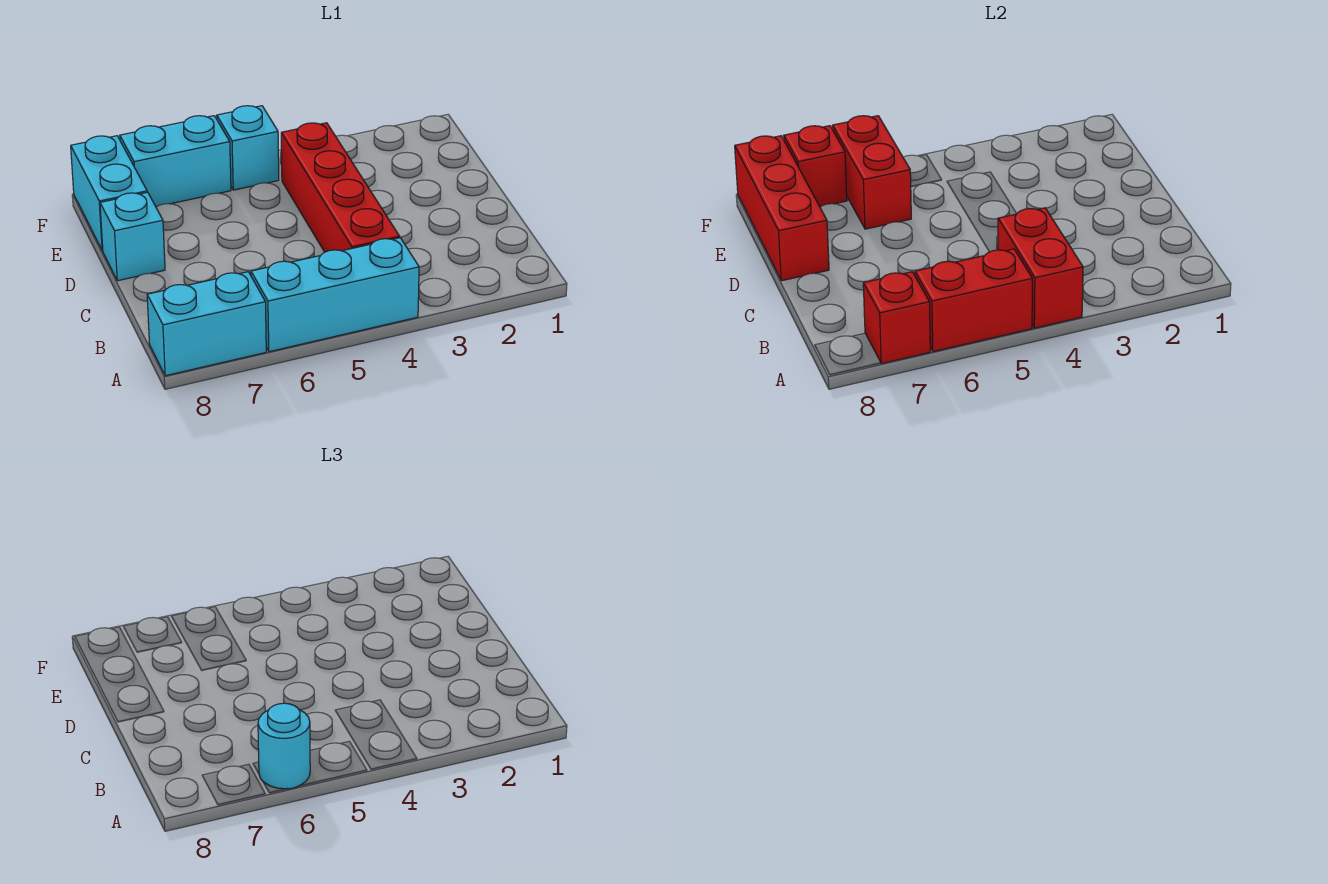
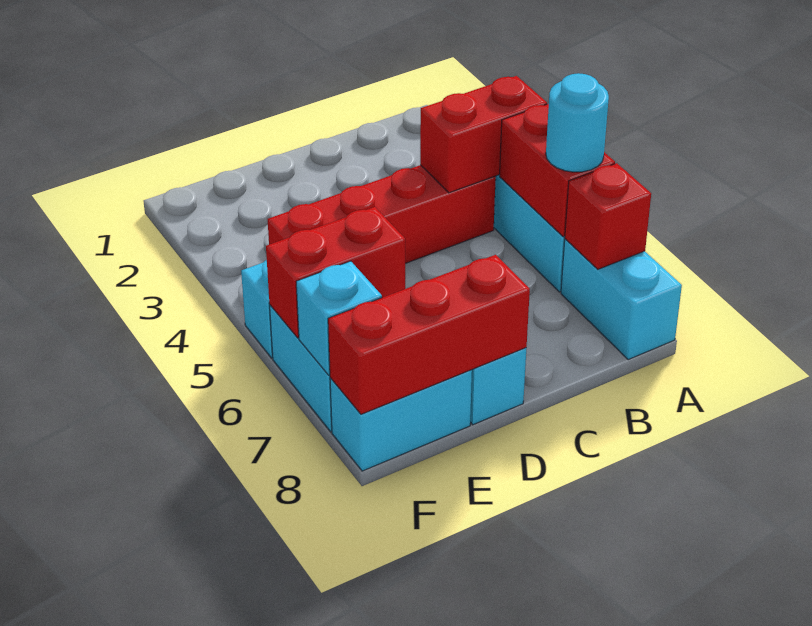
red 1x1 brick [784,126,847,207] -> cyan 1x1 brick [296,261,382,375]

